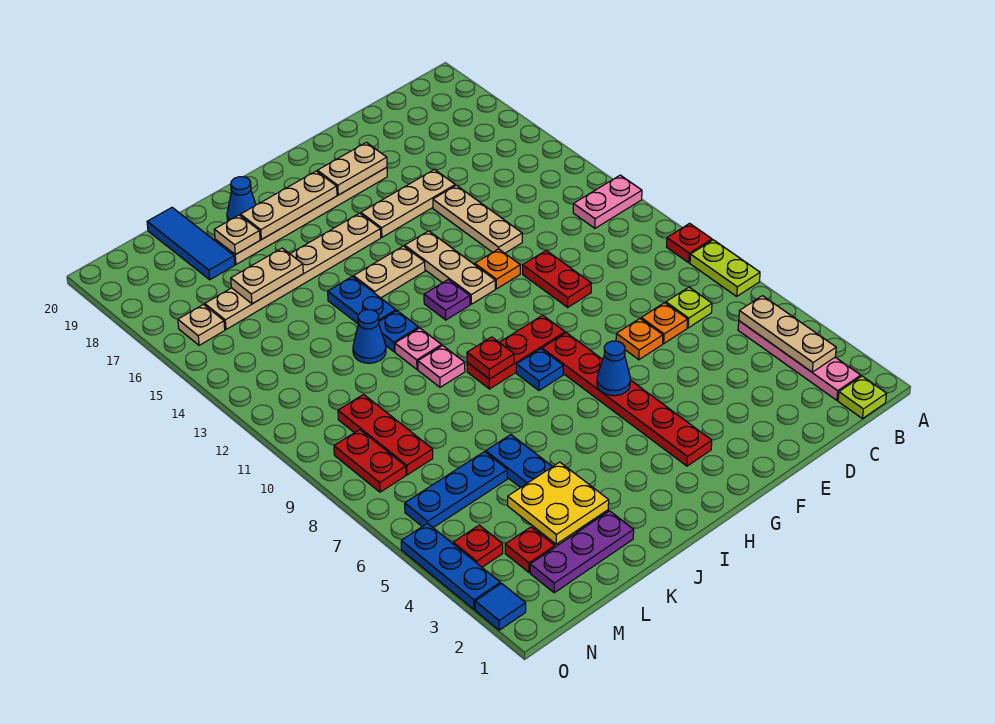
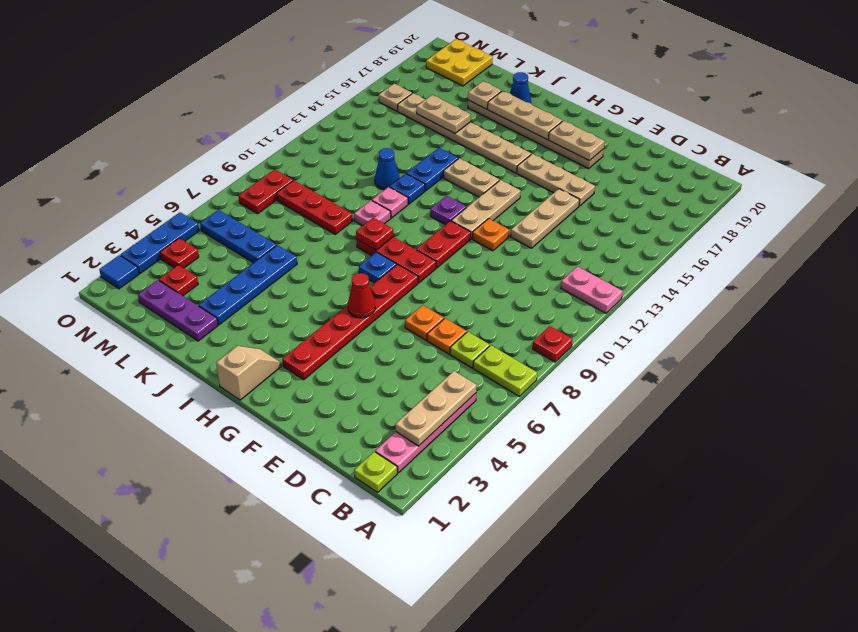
lime 1x2 plate [690,240,760,296] -> lime 1x2 plate turned to [473,345,537,396]
red 1x2 plate [523,251,592,307] -> red 1x2 plate moved to [416,221,471,268]
blue 1x1 cone [597,341,630,396] -> red 1x1 cone [348,273,375,318]
none -> tan 1x2 slope [216,346,281,400]
yellow 2x2 plate [508,462,609,544] -> yellow 2x2 plate moved to [426,39,493,86]
blue 1x3 tile [147,208,235,280] -> none
red 1x3 plate [338,394,433,475] -> red 1x3 plate turned to [276,180,353,234]

